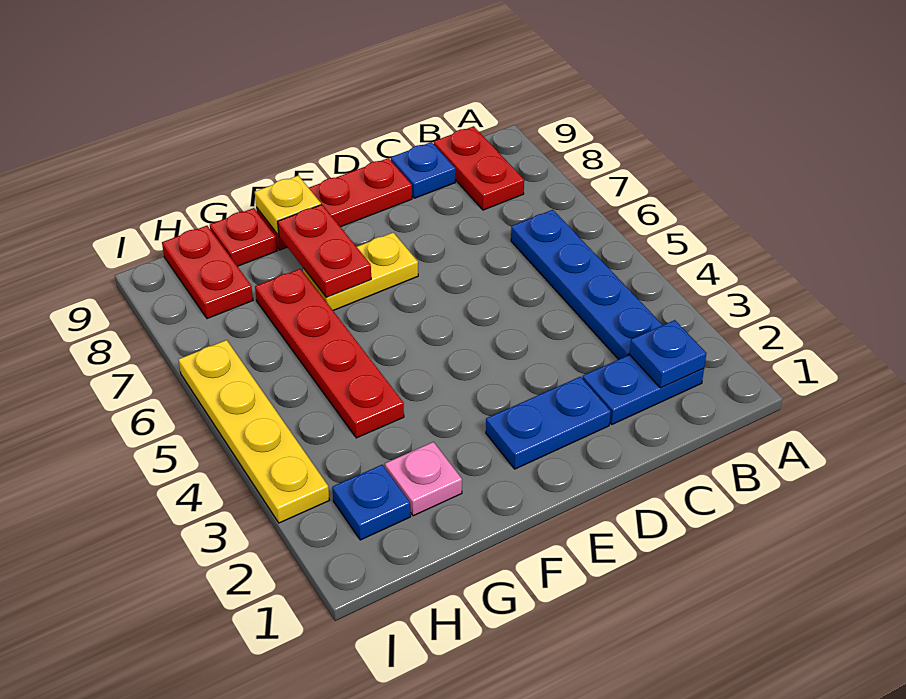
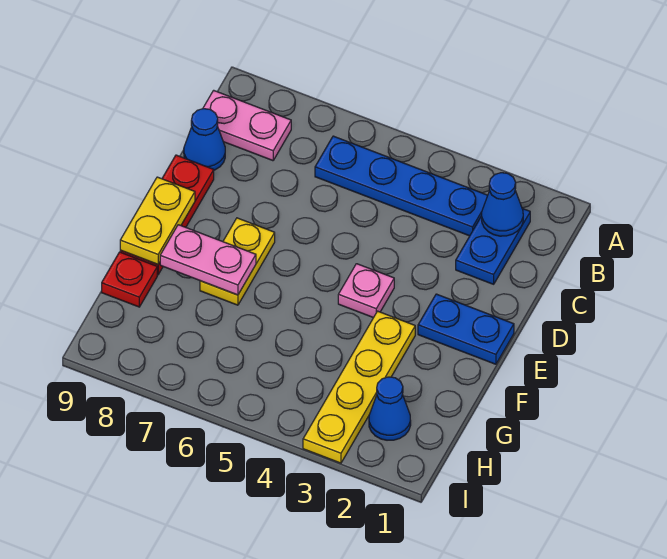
blue 1x1 plate [630,320,706,388] -> blue 1x1 cone [482,173,523,236]
red 1x2 plate [434,126,524,210] -> pink 1x2 plate [203,90,291,161]
blue 1x1 plate [391,142,455,198] -> blue 1x1 cone [184,109,225,170]
blue 1x2 plate [486,377,611,469] -> blue 1x2 plate turned to [418,294,514,364]
red 1x2 plate [278,205,371,297] -> pink 1x2 plate [160,225,256,295]
yellow 1x1 plate [255,175,321,235] -> yellow 1x2 plate [120,177,195,264]
pink 1x1 plate [385,442,462,516] -> pink 1x1 plate moved to [338,264,394,318]
red 1x4 plate [255,269,404,438] -> none
blue 1x1 plate [332,465,411,540] -> blue 1x1 cone [369,377,411,440]
red 1x2 plate [162,226,253,319] -> none
yellow 1x4 plate [178,340,329,523] -> yellow 1x4 plate turned to [303,311,415,463]

